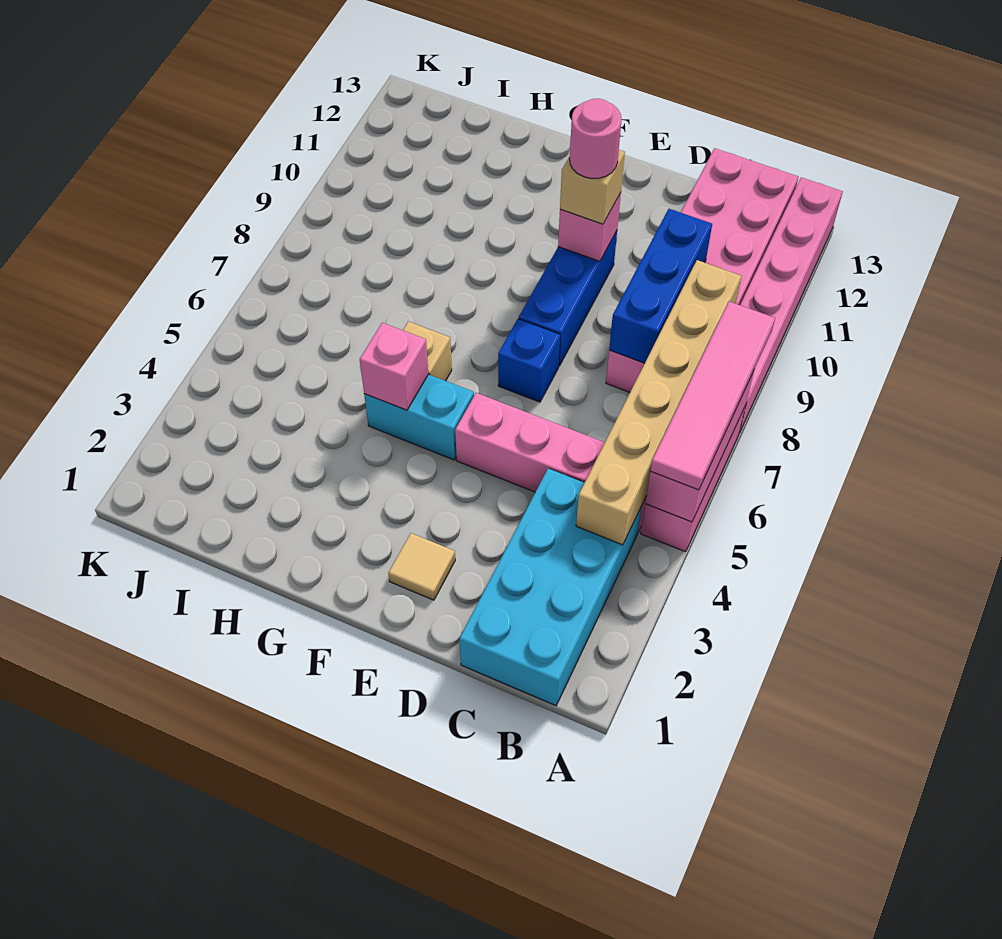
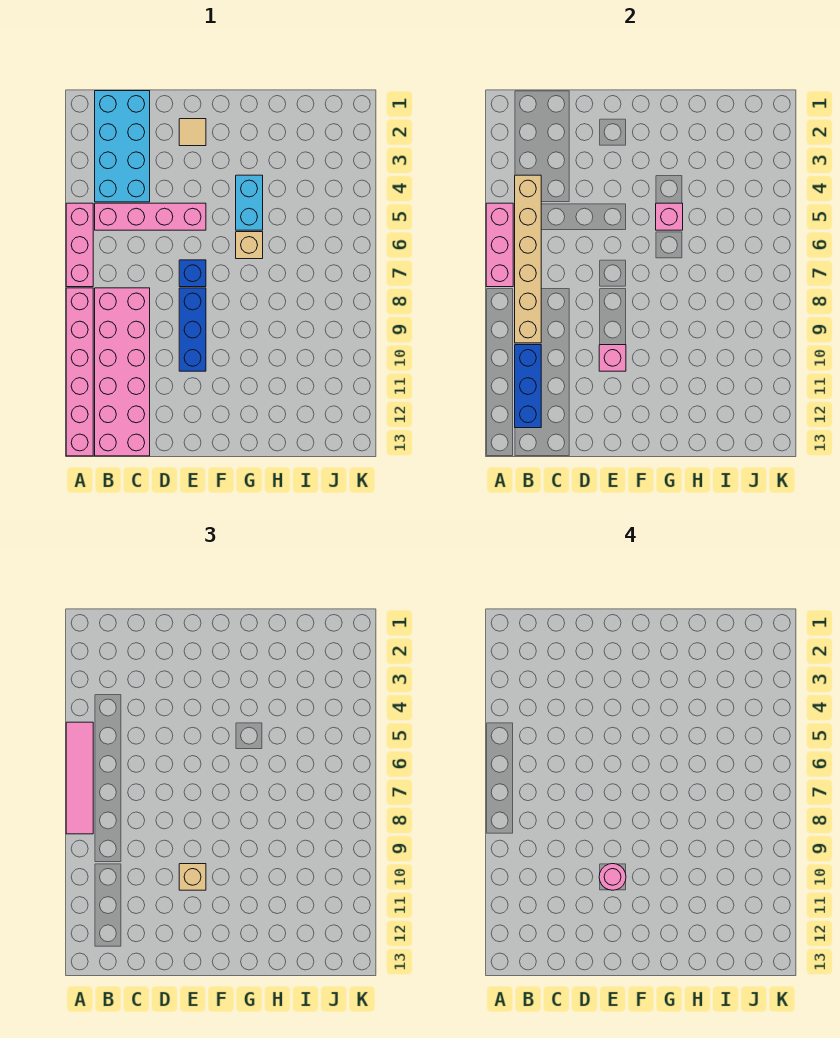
blue 1x3 brick [609,209,712,363] -> blue 1x3 brick moved to [515,345,541,428]
cyan 1x2 brick [364,374,474,460] -> cyan 1x2 brick turned to [236,175,263,230]

